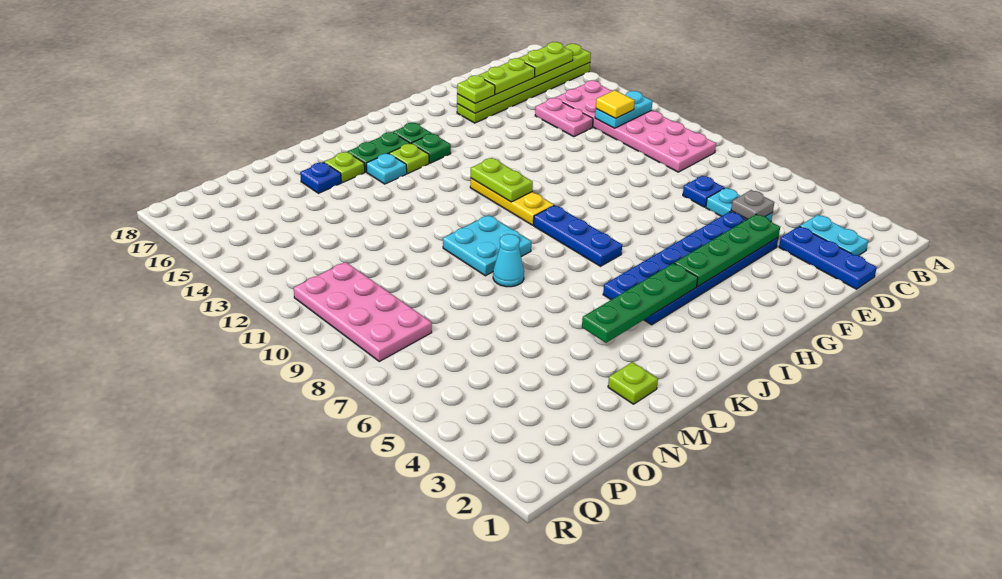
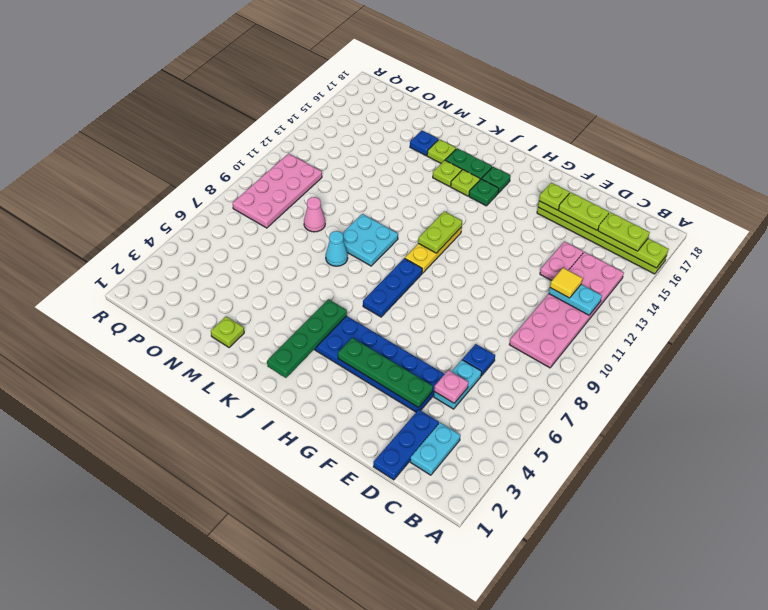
grey 1x1 plate [731,190,774,219] -> pink 1x1 plate [434,370,468,403]
green 1x4 plate [582,263,698,343] -> green 1x4 plate turned to [267,299,347,378]
cyan 1x1 plate [366,153,407,184] -> lime 1x1 plate [433,160,462,187]
none -> pink 1x1 cone [304,197,325,232]

